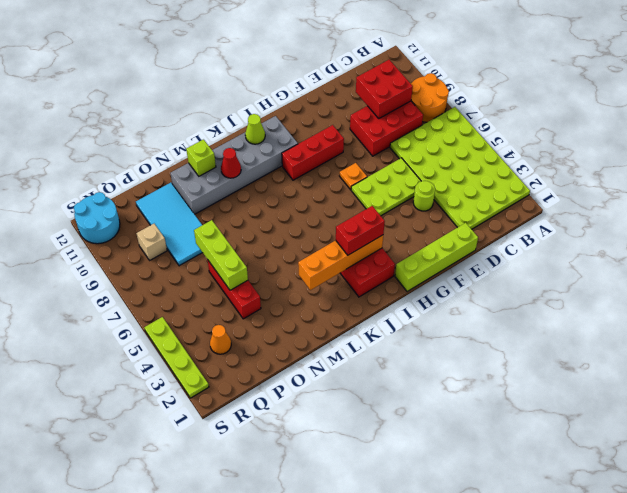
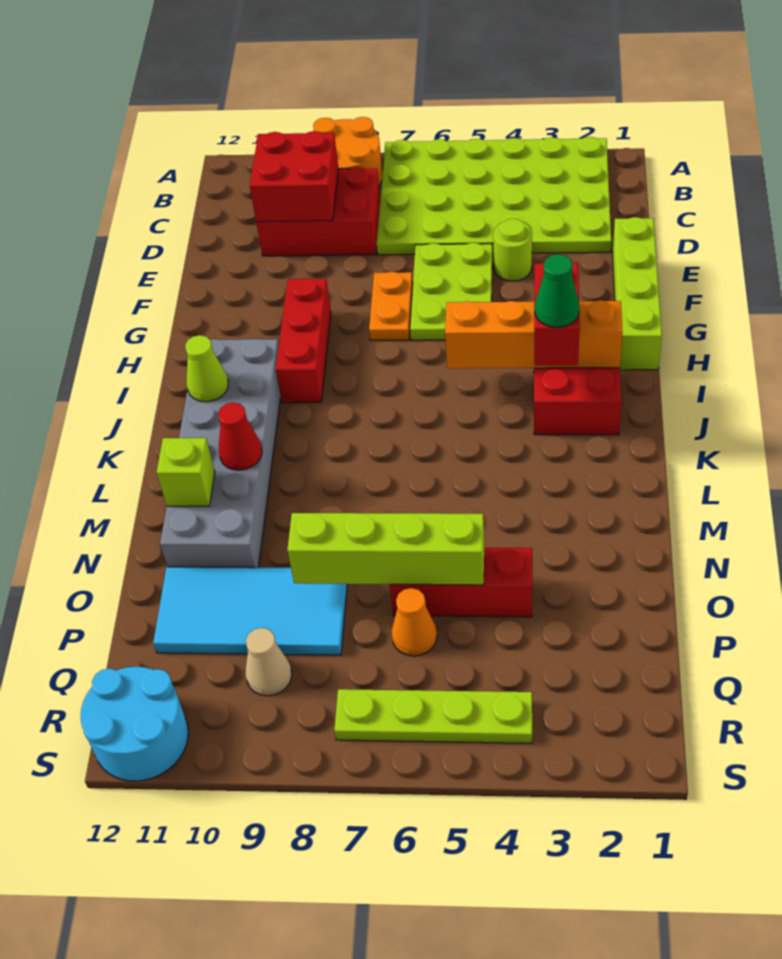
red 2x3 brick [350,101,423,156] -> red 2x3 brick turned to [256,167,380,256]
orange 1x1 plate [339,163,367,190] -> orange 1x2 plate [369,272,413,340]
orange 1x4 brick [298,235,383,290] -> orange 1x4 brick turned to [445,300,622,368]
none -> green 1x1 cone [535,254,579,327]
lime 1x3 brick [194,220,248,290] -> lime 1x4 brick [287,513,484,585]
orange 1x1 cone [210,325,231,354] -> orange 1x1 cone moved to [391,588,437,656]
tan 1x1 brick [136,224,167,260] -> tan 1x1 cone [245,628,292,696]
lime 1x4 plate [144,317,209,398] -> lime 1x4 plate moved to [334,689,532,743]

